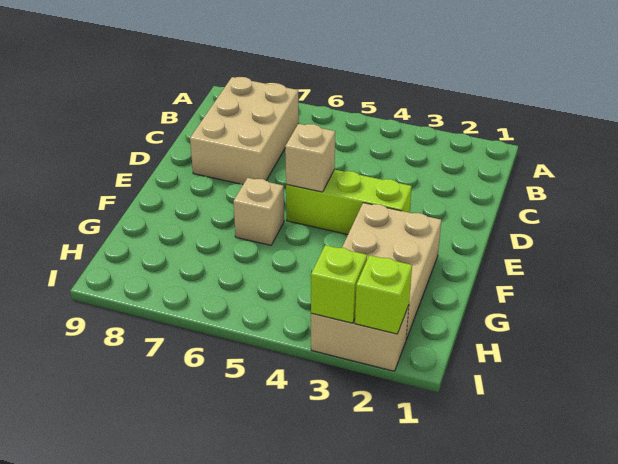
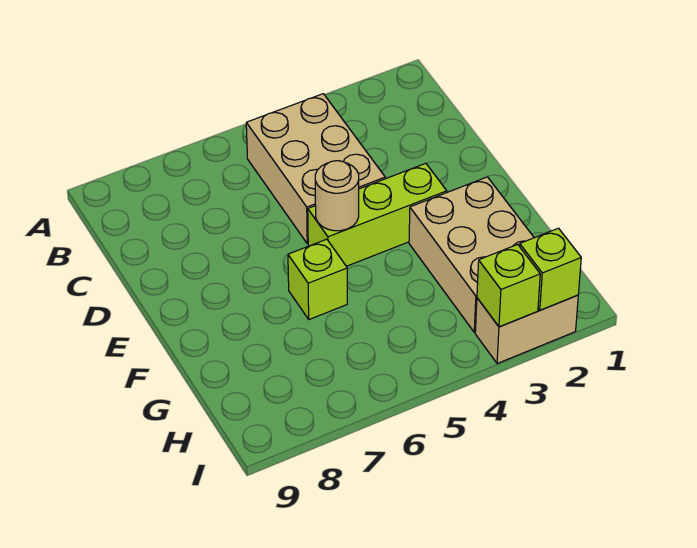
tan 2x3 brick [190,77,299,185] -> tan 2x3 brick moved to [246,94,385,244]
tan 1x1 brick [285,124,335,192] -> tan 1x1 round brick [315,161,359,231]
tan 1x1 brick [233,178,284,245] -> lime 1x1 brick [288,239,347,319]

